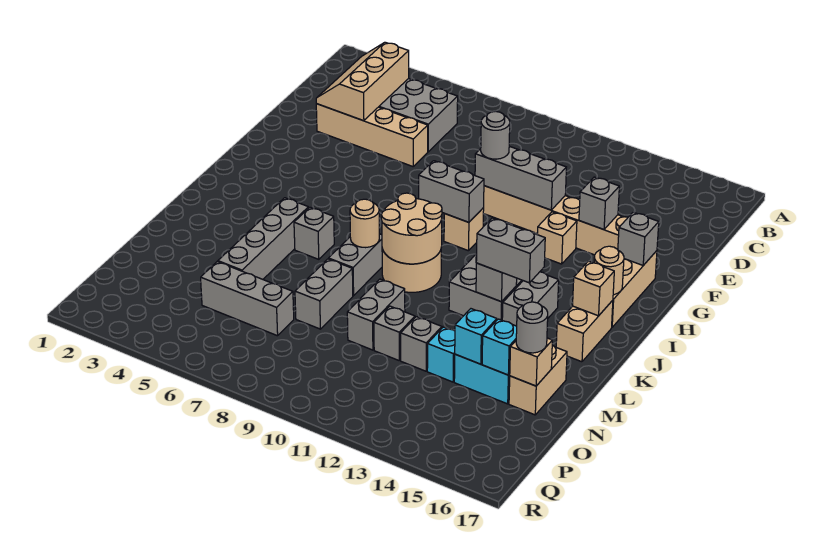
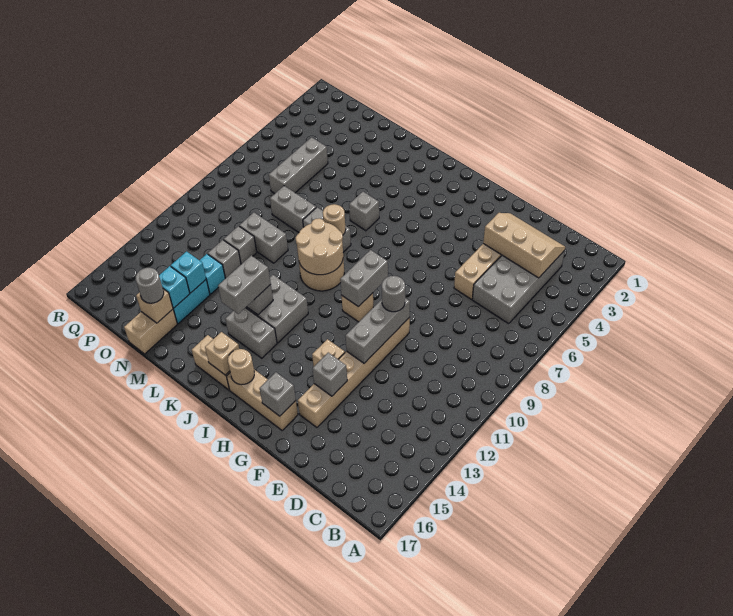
grey 1x4 brick [218,198,308,279] -> none
tan 1x2 brick [509,345,567,415] -> tan 1x2 brick turned to [124,309,177,354]

